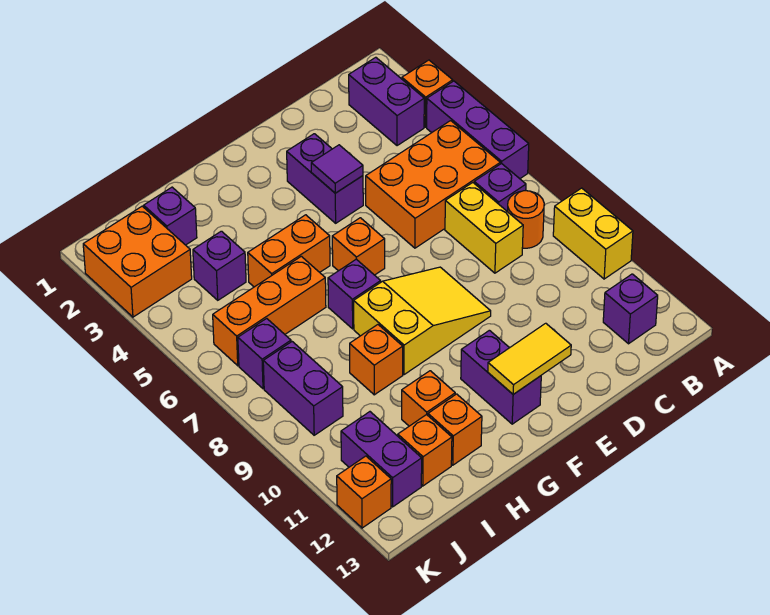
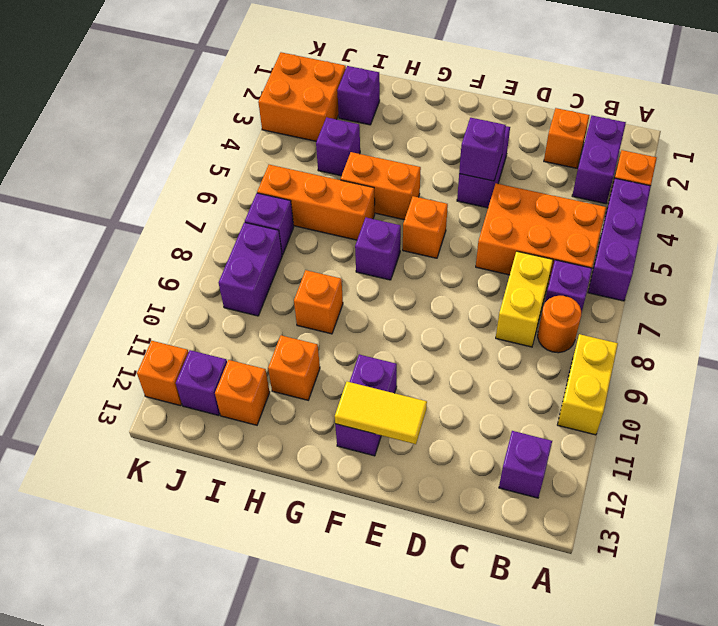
purple 1x1 tile [311,145,363,193] -> purple 1x1 brick [459,118,506,181]
yellow 2x3 slope [354,267,491,375] -> none
orange 1x1 brick [428,394,482,465] -> orange 1x1 brick moved to [544,108,590,168]
purple 1x2 brick [341,412,422,507] -> purple 1x1 brick [176,350,227,415]

